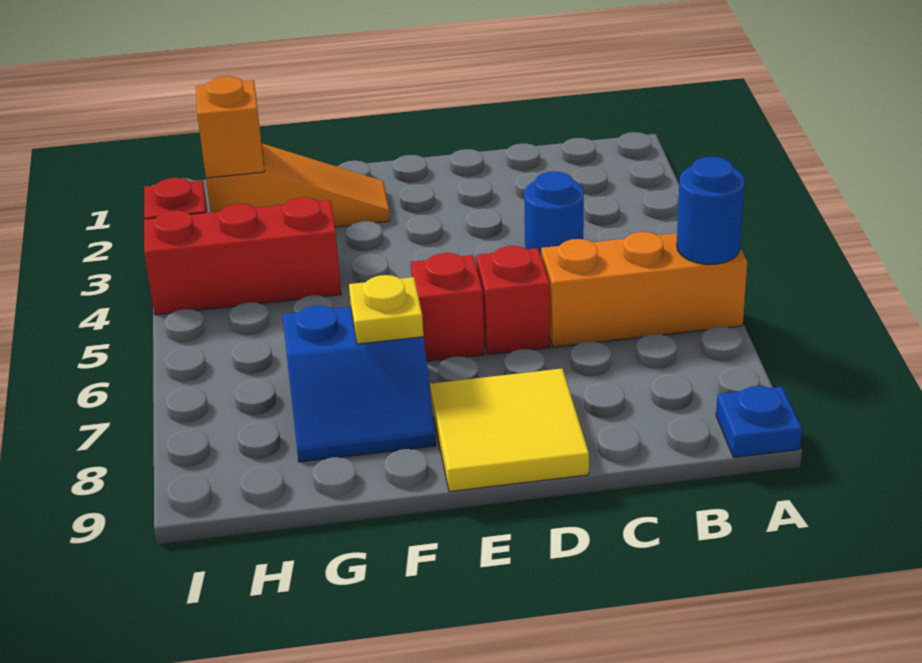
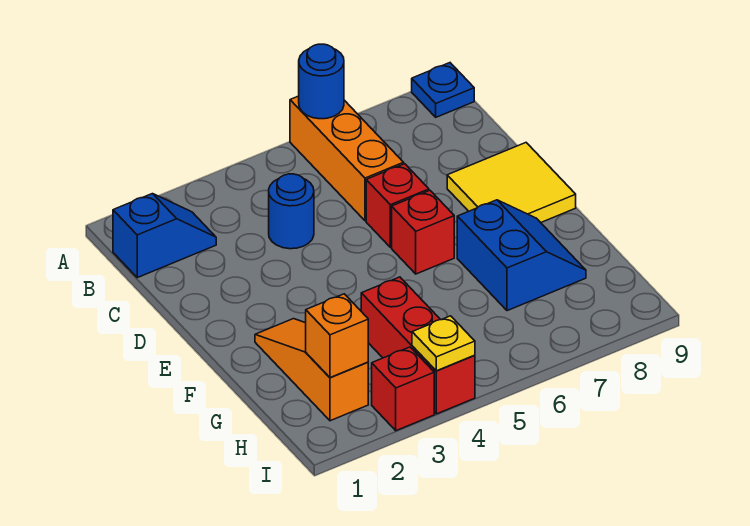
none -> blue 1x2 slope [113,194,216,278]
yellow 1x1 plate [349,275,423,344] -> yellow 1x1 plate moved to [412,316,475,371]

